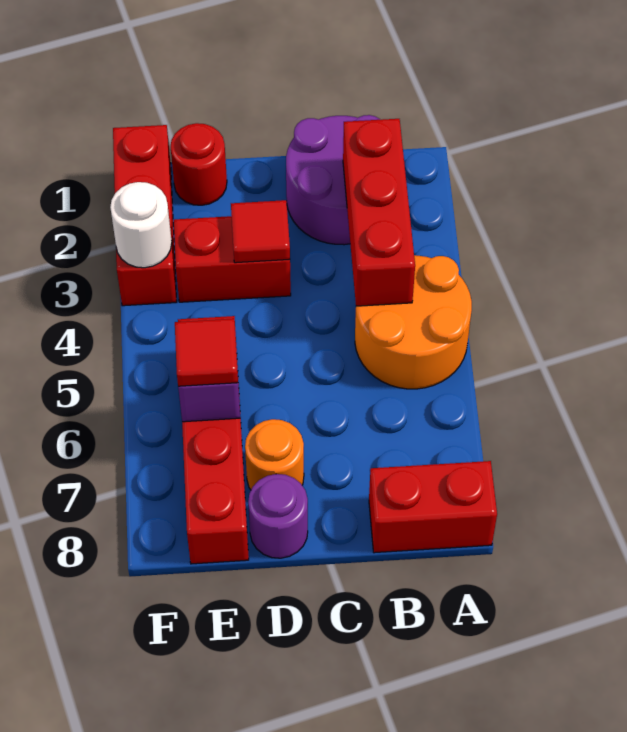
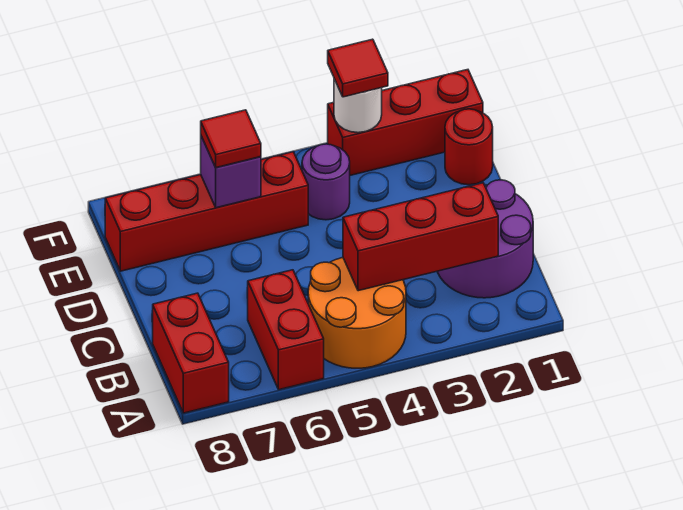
red 1x2 brick [174,216,291,302] -> red 1x2 brick moved to [247,270,324,390]
red 1x1 tile [231,200,290,263] -> red 1x1 tile moved to [328,39,388,97]
orange 1x1 round brick [245,419,304,490] -> none
purple 1x1 round brick [248,474,308,558] -> purple 1x1 round brick moved to [302,144,350,220]

